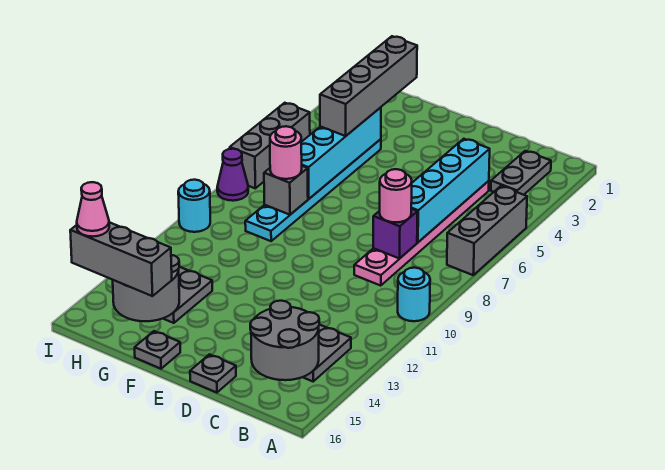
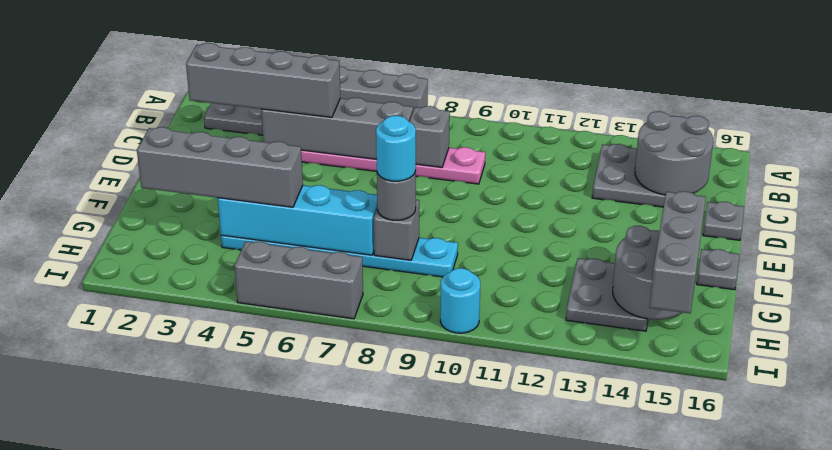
cyan 1x1 round brick [398,268,430,321] -> cyan 1x1 round brick moved to [376,116,416,181]
none -> grey 1x4 brick [186,43,340,117]
cyan 1x4 brick [411,139,490,242] -> grey 1x4 brick [261,98,413,159]
purple 1x1 brick [373,209,418,259] -> grey 1x1 brick [409,106,450,168]
pink 1x1 round brick [380,169,412,222] -> none
pink 1x1 round brick [270,126,302,179] -> grey 1x1 round brick [377,171,416,220]
purple 1x1 cone [217,149,248,201] -> none
pink 1x1 cone [77,182,109,237] -> none

